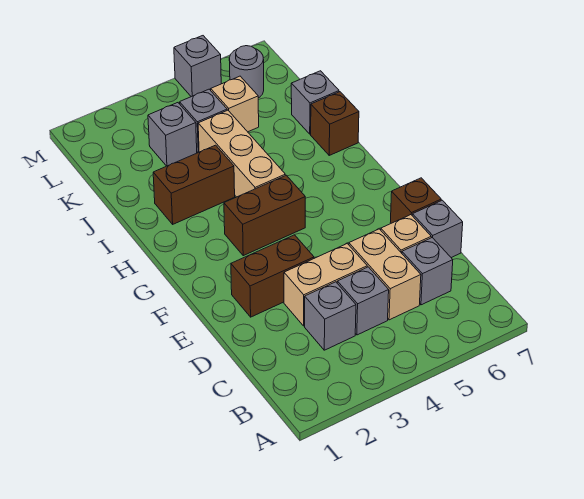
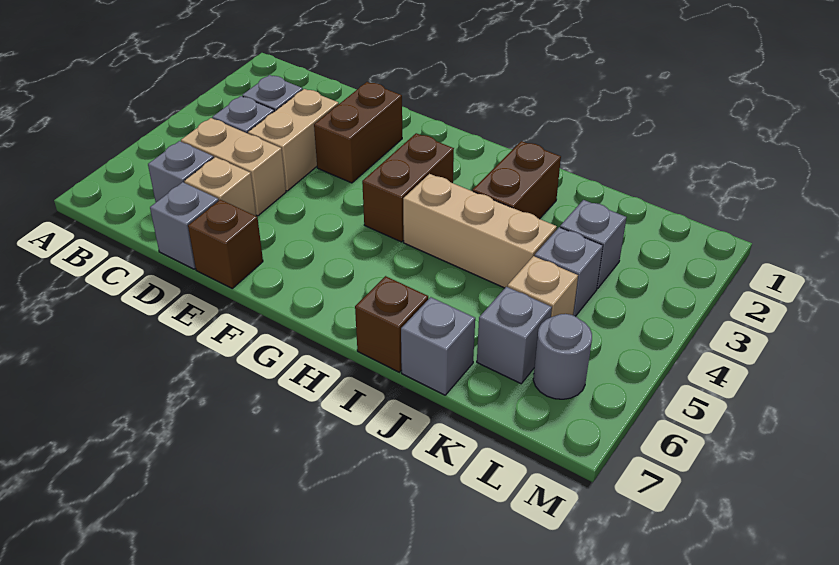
grey 1x1 brick [174,36,221,97] -> grey 1x1 brick moved to [477,287,552,384]

